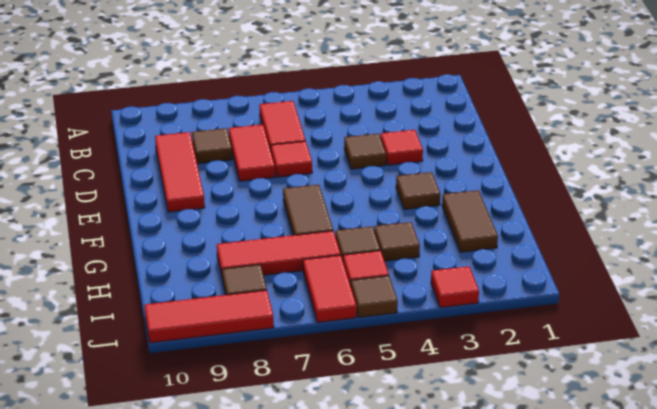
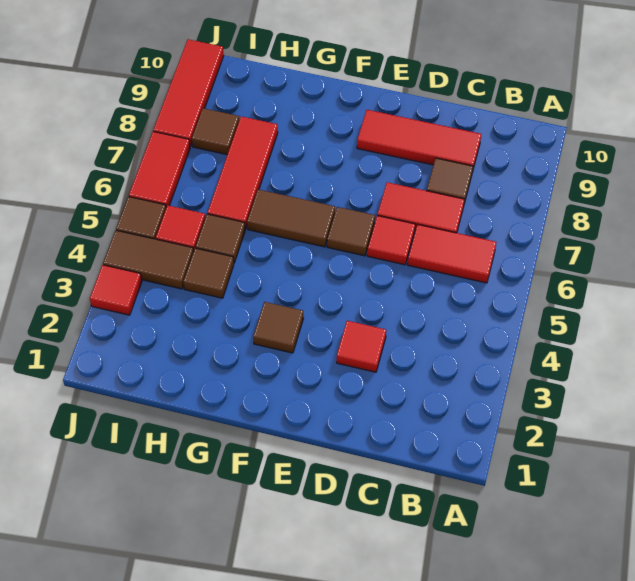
brown 1x1 tile [344,134,386,169] -> brown 1x1 tile moved to [327,207,375,256]
brown 1x2 tile [442,190,498,252] -> brown 1x2 tile moved to [103,230,194,289]
red 1x2 tile [303,255,357,323] -> red 1x2 tile turned to [129,132,190,208]

